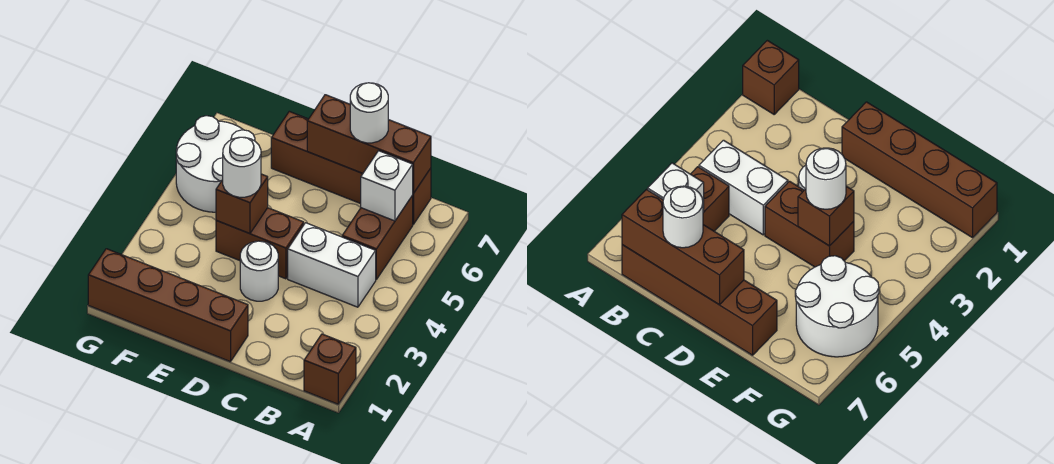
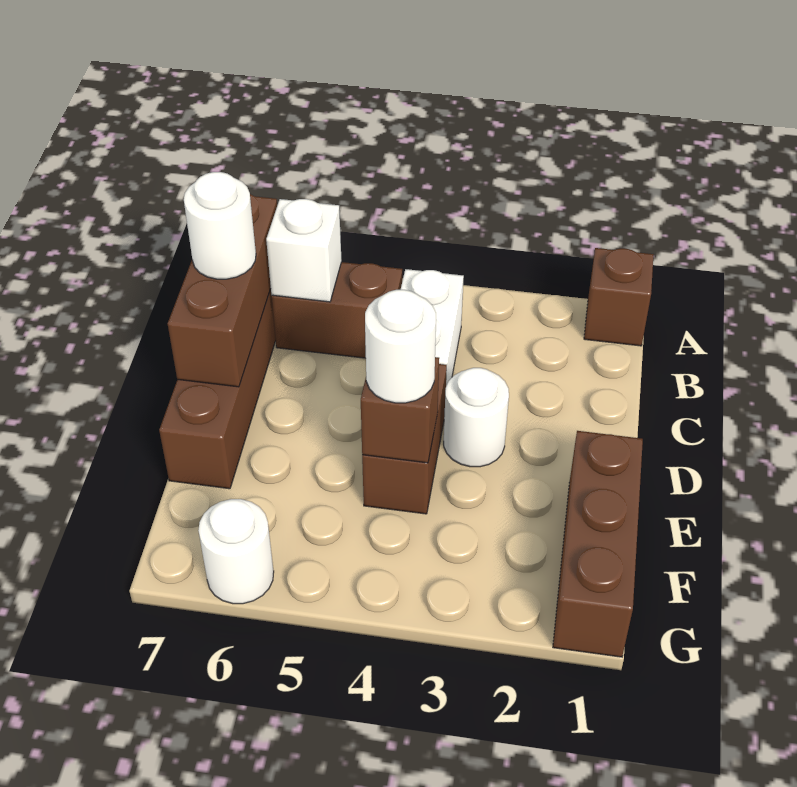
brown 1x4 brick [88,249,248,362] -> brown 1x3 brick [553,431,643,657]
white 2x2 round brick [176,116,255,212] -> white 1x1 round brick [198,499,274,604]

